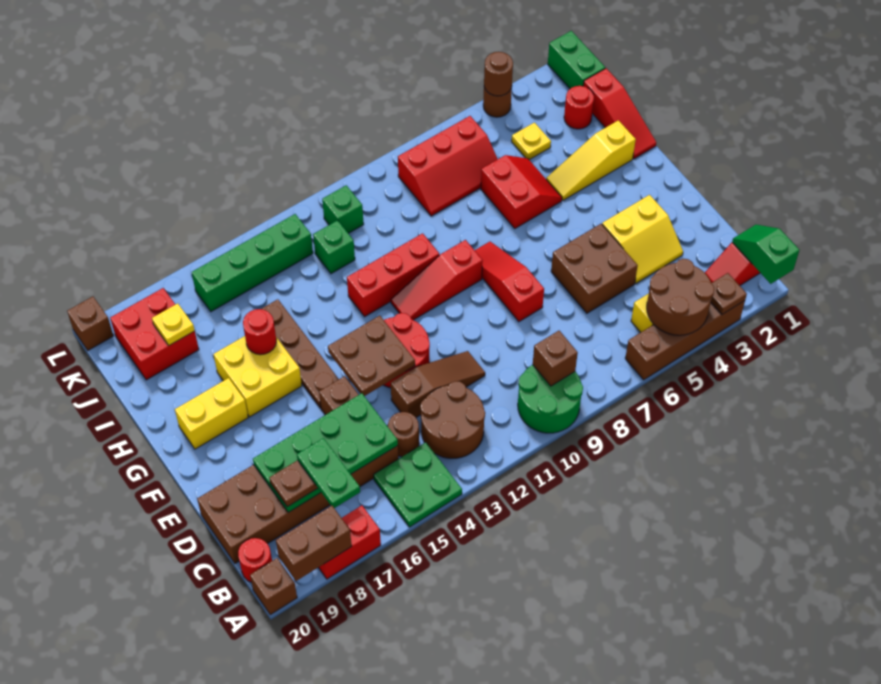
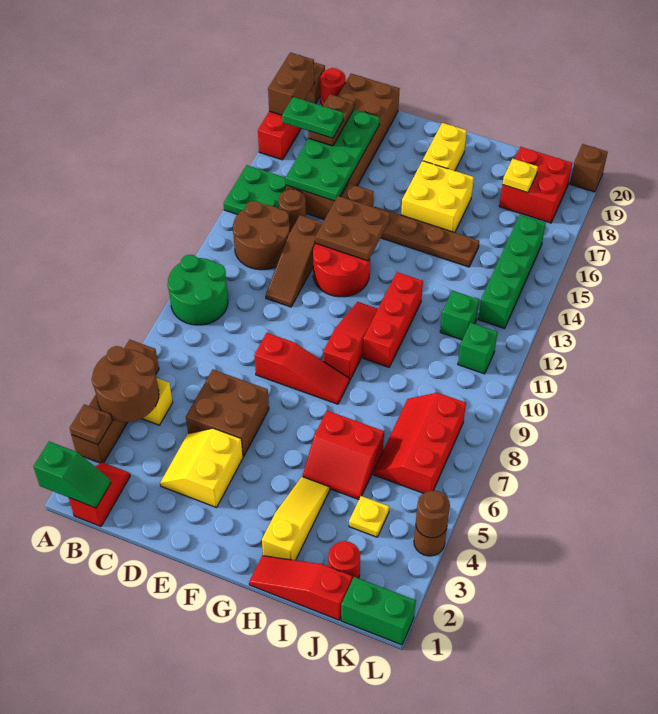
brown 1x1 brick [533,331,578,386] -> none
red 1x1 round brick [243,309,276,355] -> none

